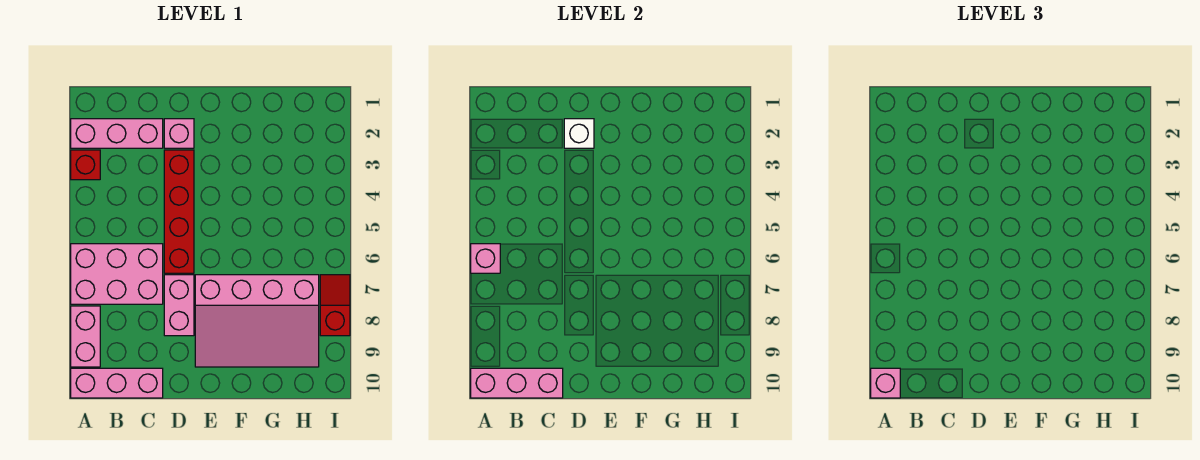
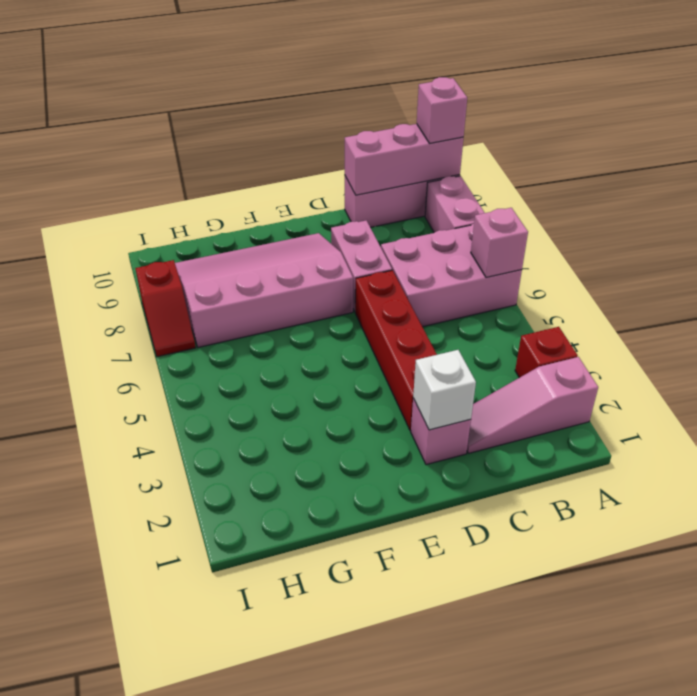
pink 1x3 brick [71,119,163,148] -> pink 1x3 slope [467,357,598,453]

